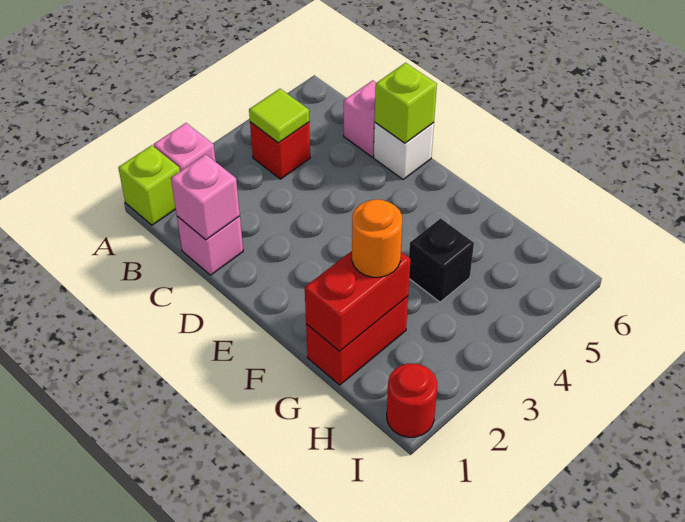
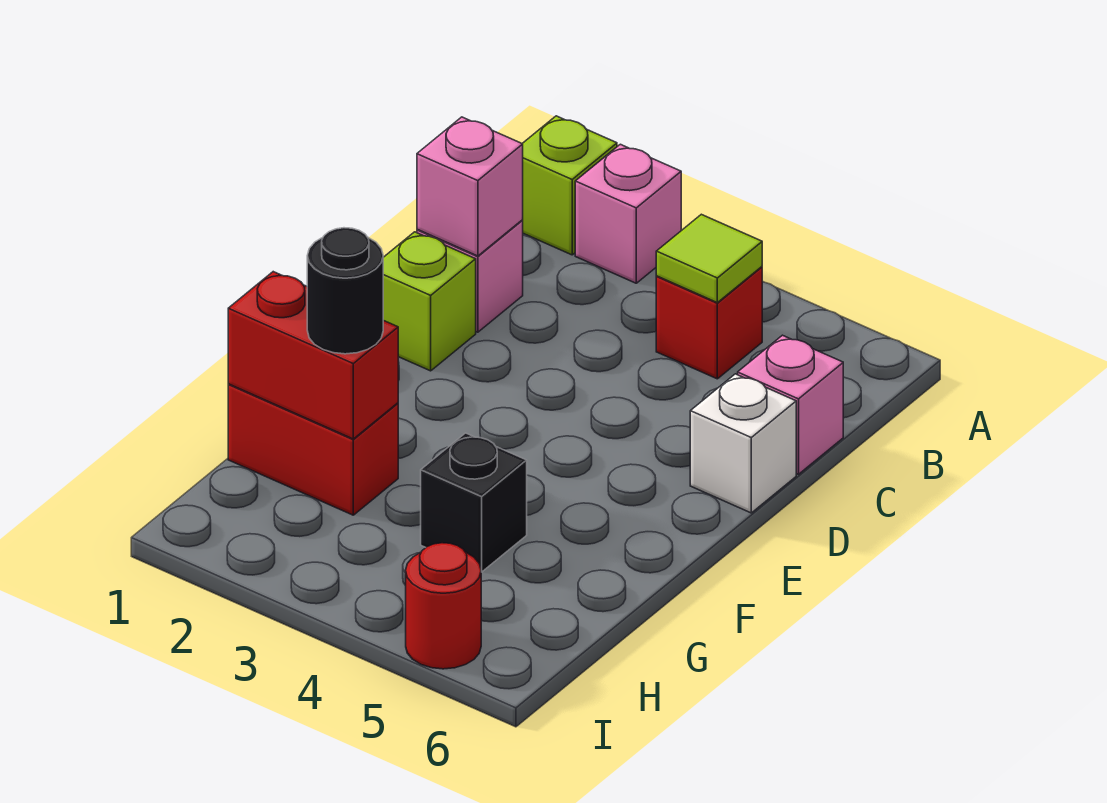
lime 1x1 brick [375,63,437,143] -> lime 1x1 brick moved to [383,232,476,371]
orange 1x1 round brick [352,199,402,277] -> black 1x1 round brick [307,228,383,354]
red 1x1 round brick [387,364,437,437] -> red 1x1 round brick moved to [406,543,481,669]

